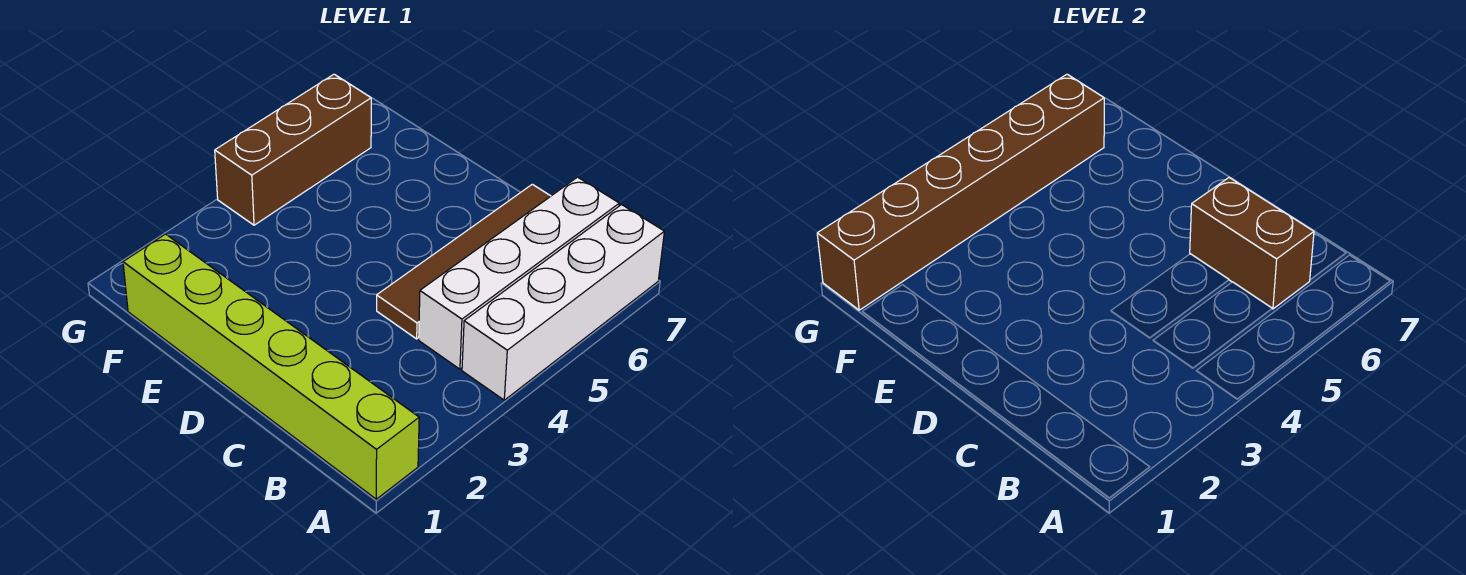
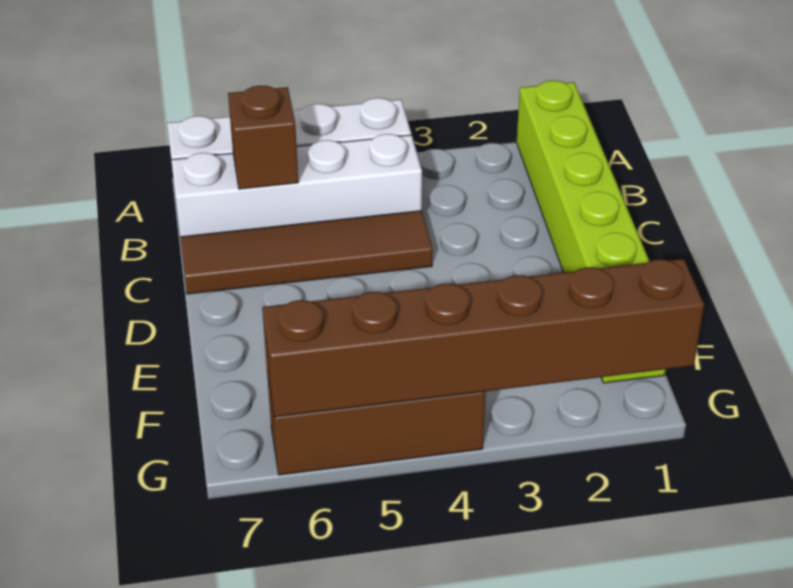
brown 1x2 brick [1190,178,1314,309] -> brown 1x1 brick [228,86,298,189]

